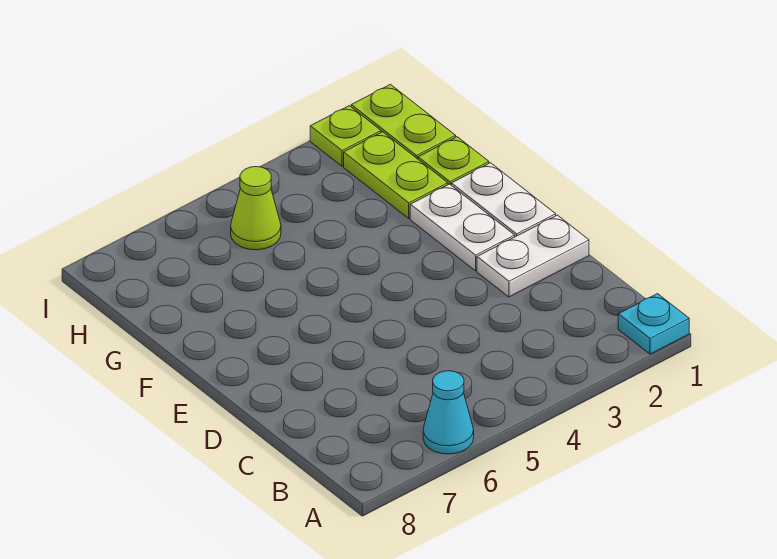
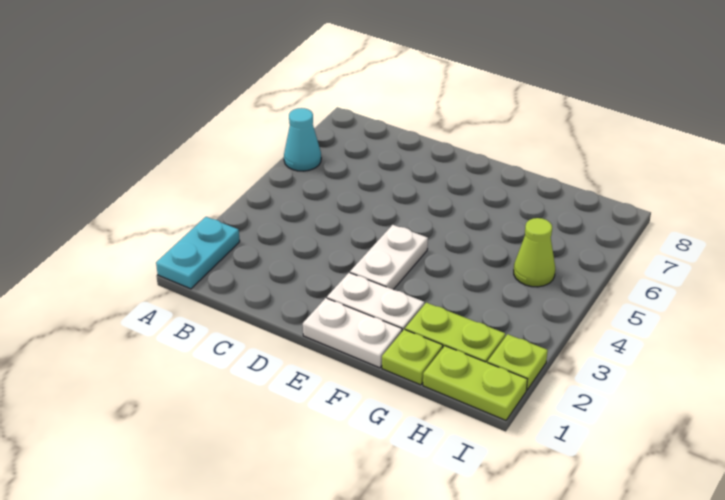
cyan 1x1 plate [618,294,689,354] -> cyan 1x2 plate [156,217,240,289]
white 1x2 plate [477,215,589,297] -> white 1x2 plate moved to [350,225,428,290]

